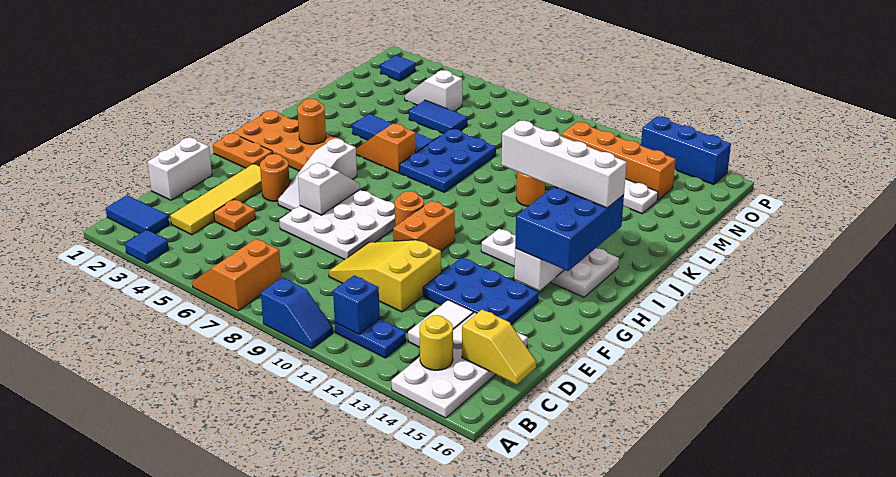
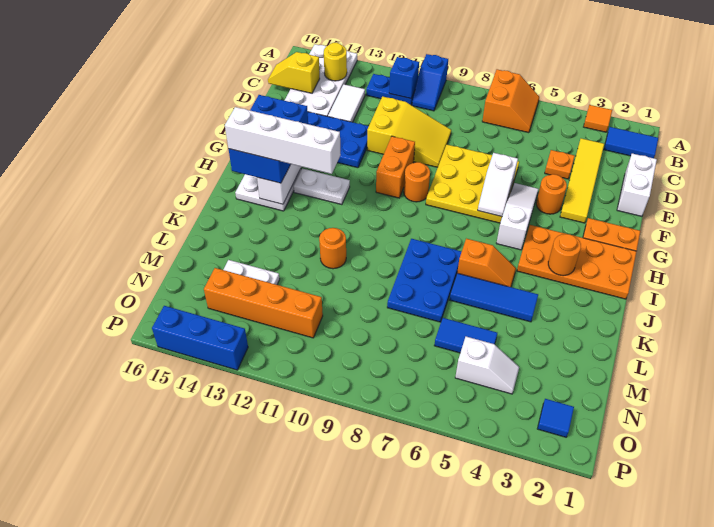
blue 1x1 tile [125,230,169,263] -> orange 1x1 tile [584,105,612,132]
blue 1x2 slope [261,278,333,349] -> blue 1x2 slope turned to [412,54,448,111]
white 3x3 plate [279,190,395,260] -> yellow 3x3 plate [426,145,519,223]

